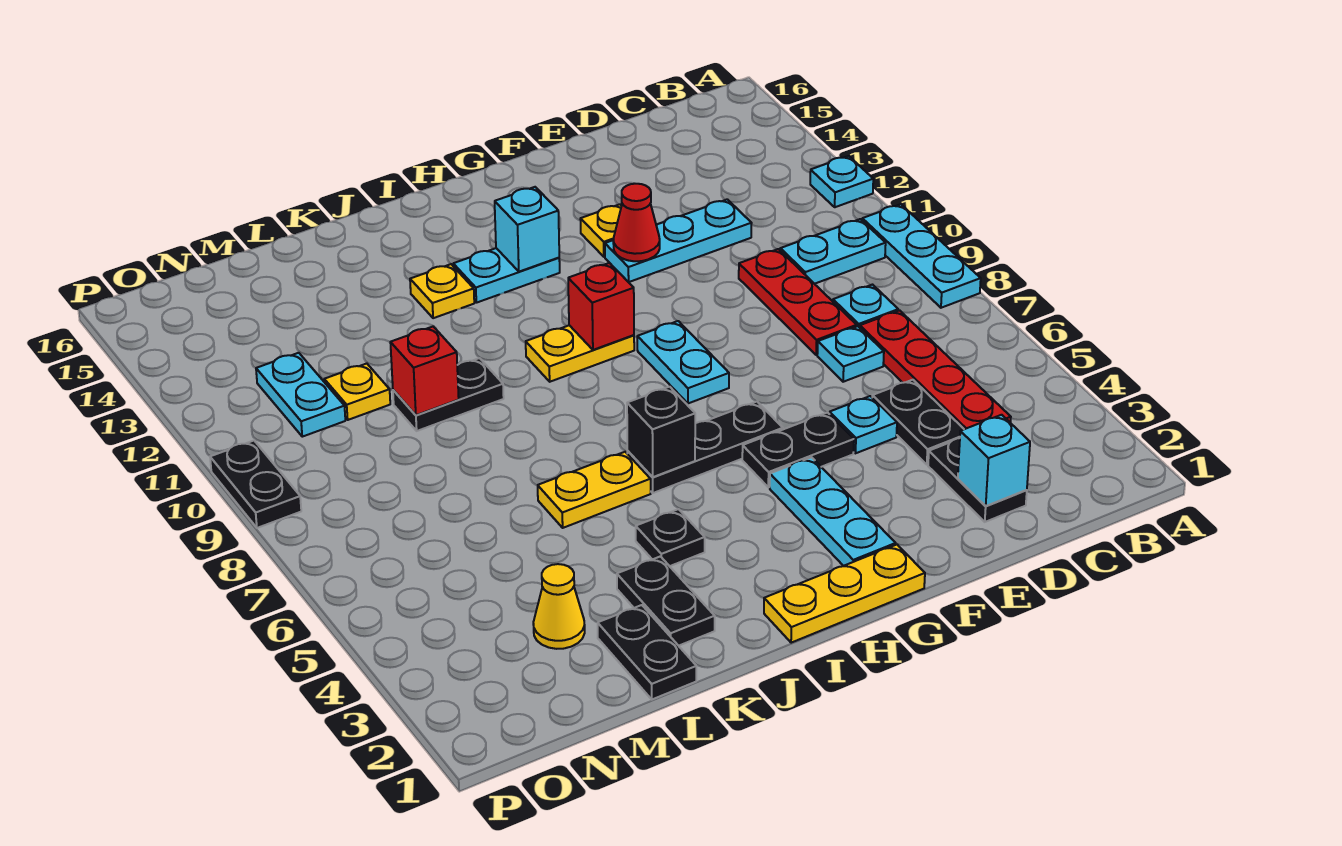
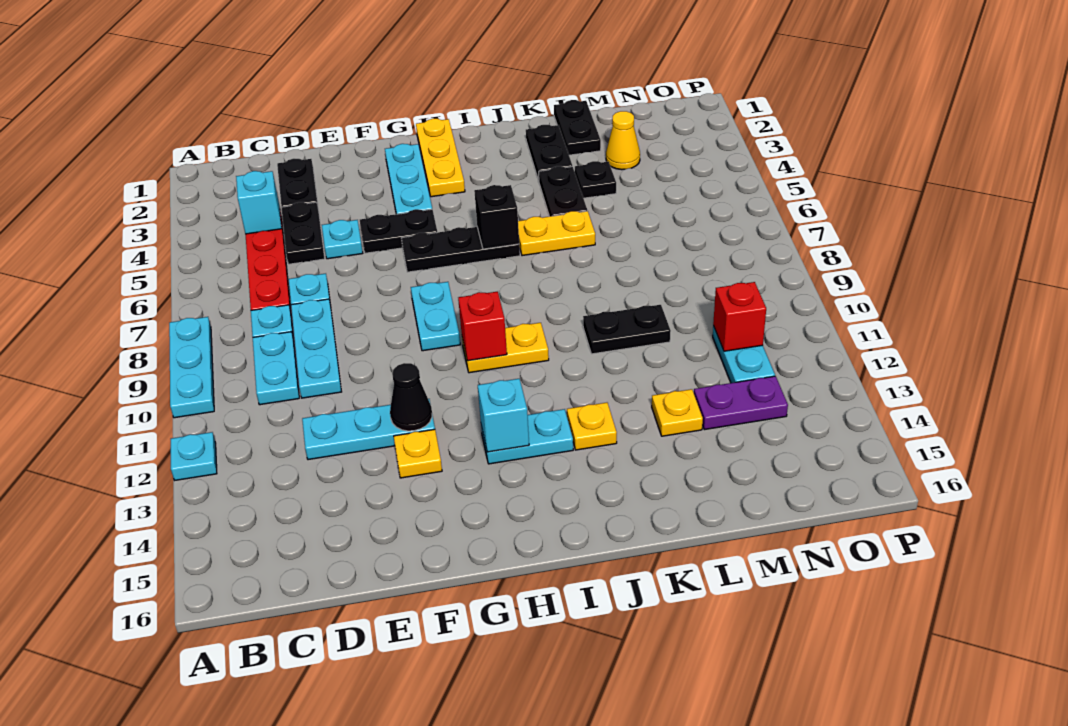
cyan 1x2 plate [780,219,886,284] -> cyan 1x2 plate turned to [253,332,299,405]
cyan 1x1 brick [958,415,1030,506] -> cyan 1x1 brick moved to [236,171,282,234]
red 1x3 plate [739,249,857,355] -> cyan 1x3 plate [291,299,341,398]
red 1x1 cone [613,184,660,261] -> black 1x1 cone [390,363,432,431]
yellow 1x3 plate [764,545,925,643] -> yellow 1x3 plate turned to [416,119,465,197]
black 1x1 plate [636,509,705,566] -> black 1x1 plate moved to [575,161,616,198]
red 1x1 brick [390,326,459,415] -> red 1x1 brick moved to [713,282,766,351]
yellow 1x1 plate [324,364,390,420] -> yellow 1x1 plate moved to [652,389,703,436]
none -> purple 1x2 plate [694,376,788,430]
black 1x2 plate [210,441,301,528] -> black 1x2 plate moved to [539,166,587,216]

